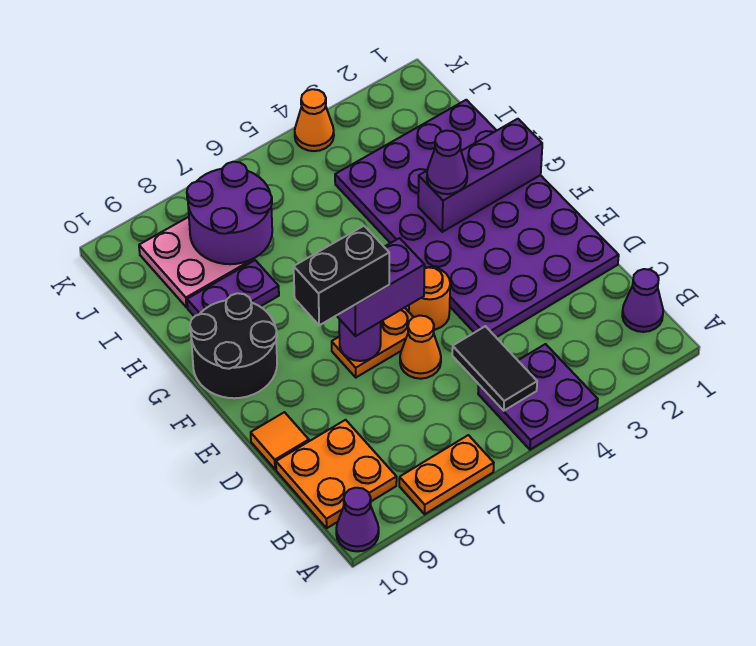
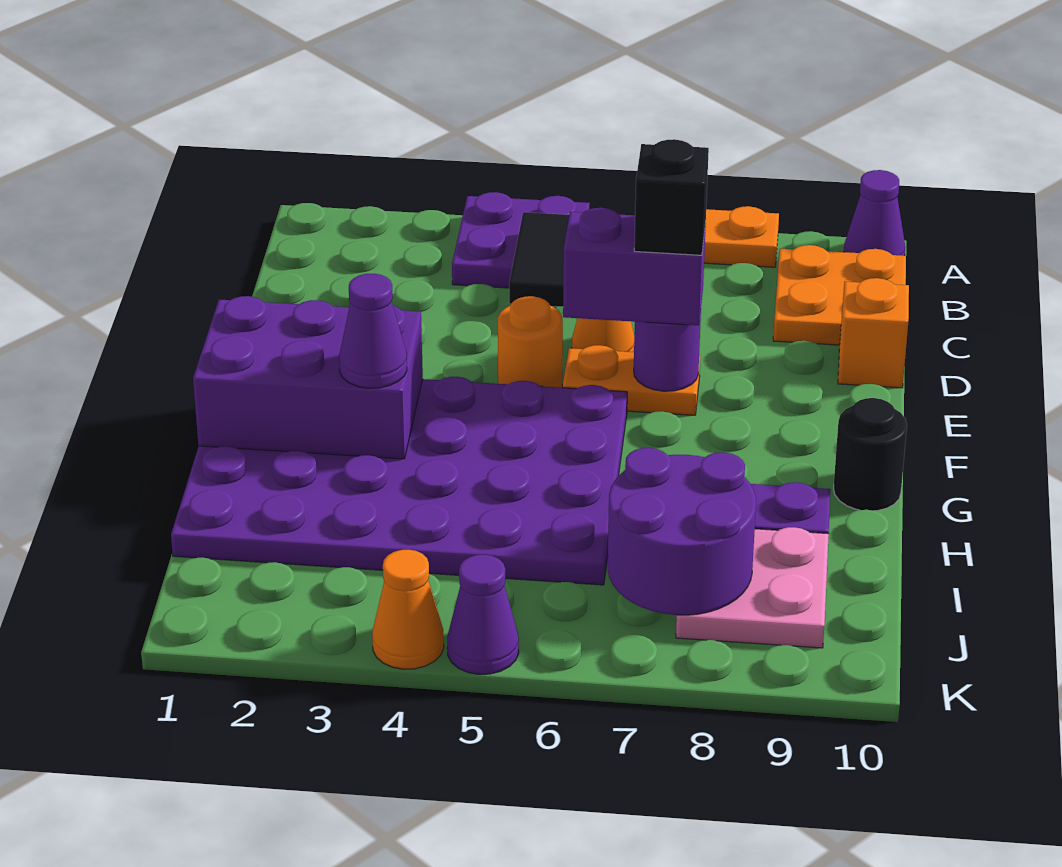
purple 1x1 cone [622,269,663,332] -> purple 1x1 cone moved to [447,555,519,674]
purple 4x6 plate [335,100,619,337] -> purple 4x6 plate turned to [171,377,627,585]
orange 1x1 tile [251,412,309,469] -> orange 1x1 brick [838,278,909,388]
black 1x2 brick [294,226,389,325] -> black 1x1 brick [634,139,709,255]
black 2x2 round brick [190,293,277,398] -> black 1x1 round brick [833,398,907,511]
purple 1x3 brick [418,119,542,232] -> purple 2x3 brick [193,296,423,459]

